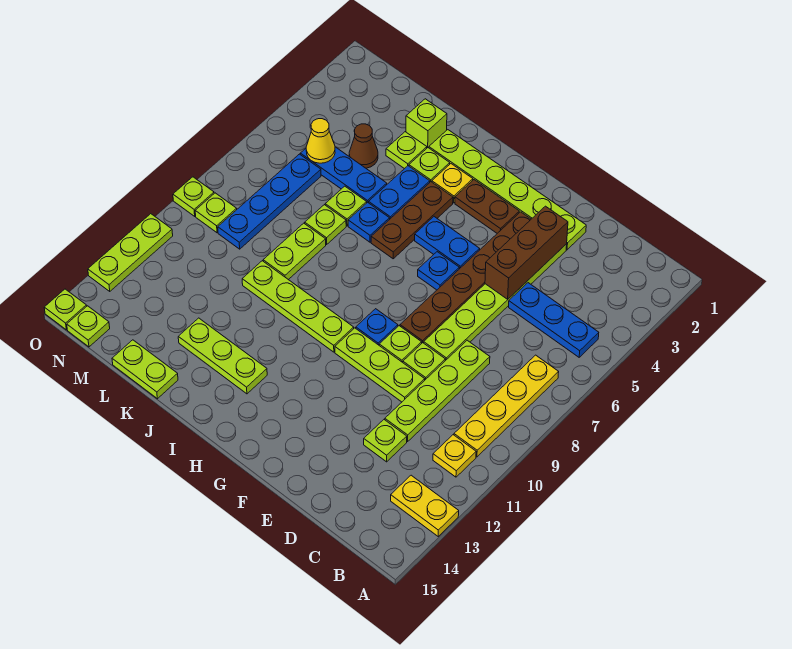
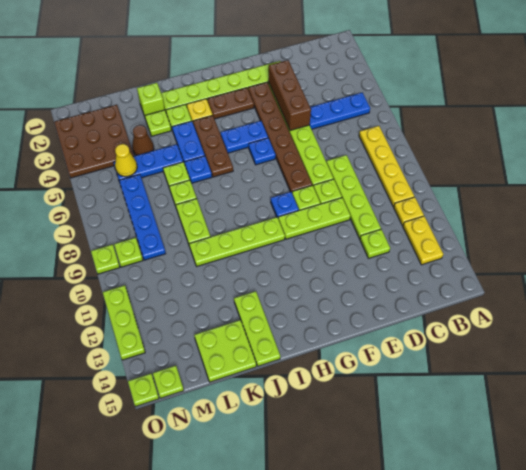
yellow 1x2 plate [391,475,459,536] -> yellow 1x2 plate turned to [403,216,443,265]
lime 1x3 plate [178,318,267,394] -> lime 1x3 plate turned to [234,291,280,366]
lime 1x2 plate [112,340,178,399] -> lime 2x2 plate [194,320,256,382]
none -> brown 3x3 plate [54,105,134,178]

